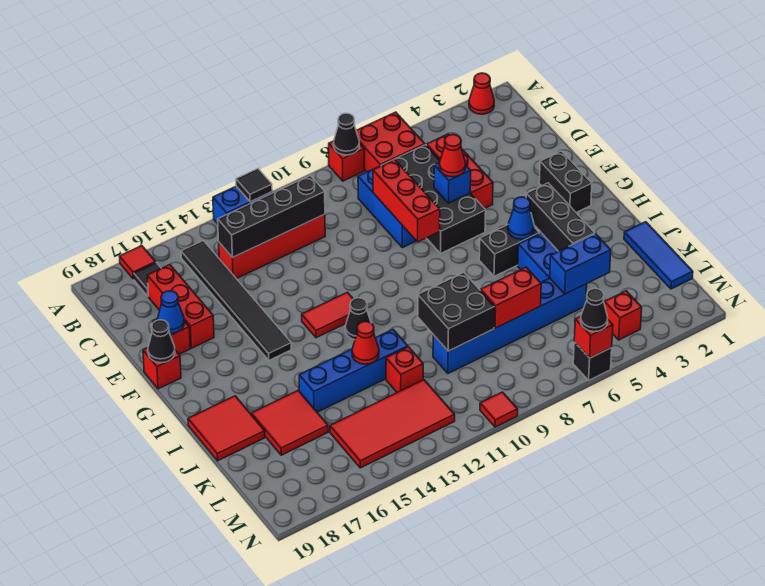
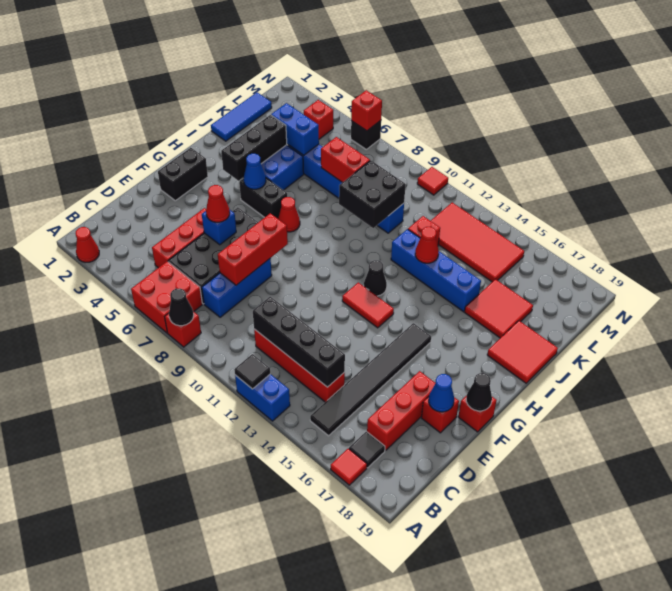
none -> red 1x1 cone [278,197,300,232]
black 1x1 cone [581,288,608,332] -> none

